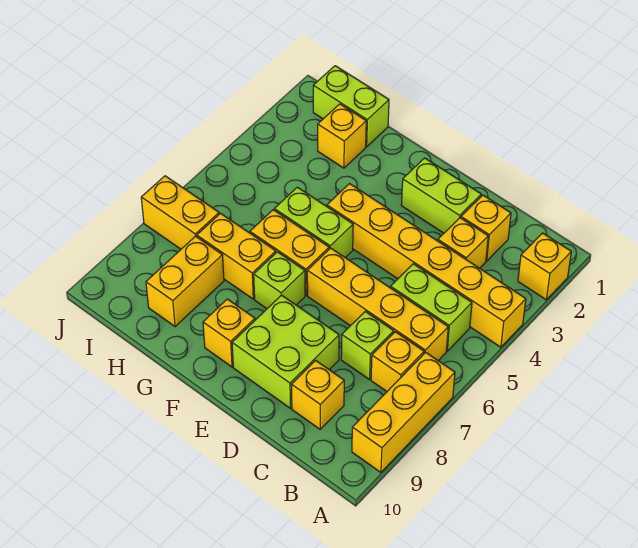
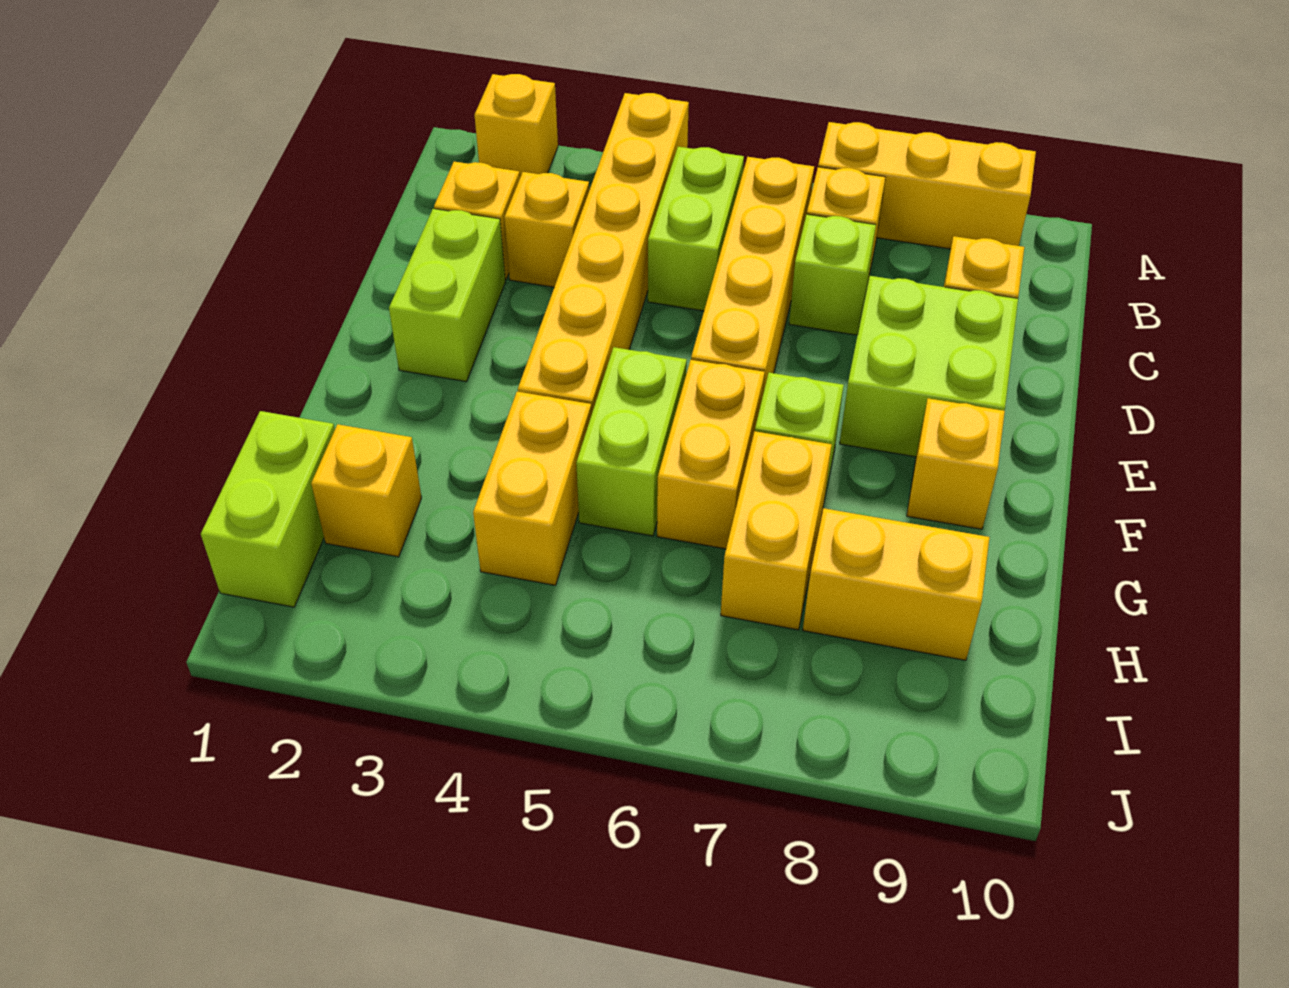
yellow 1x2 brick [141,176,219,249] -> yellow 1x2 brick moved to [473,392,592,585]

